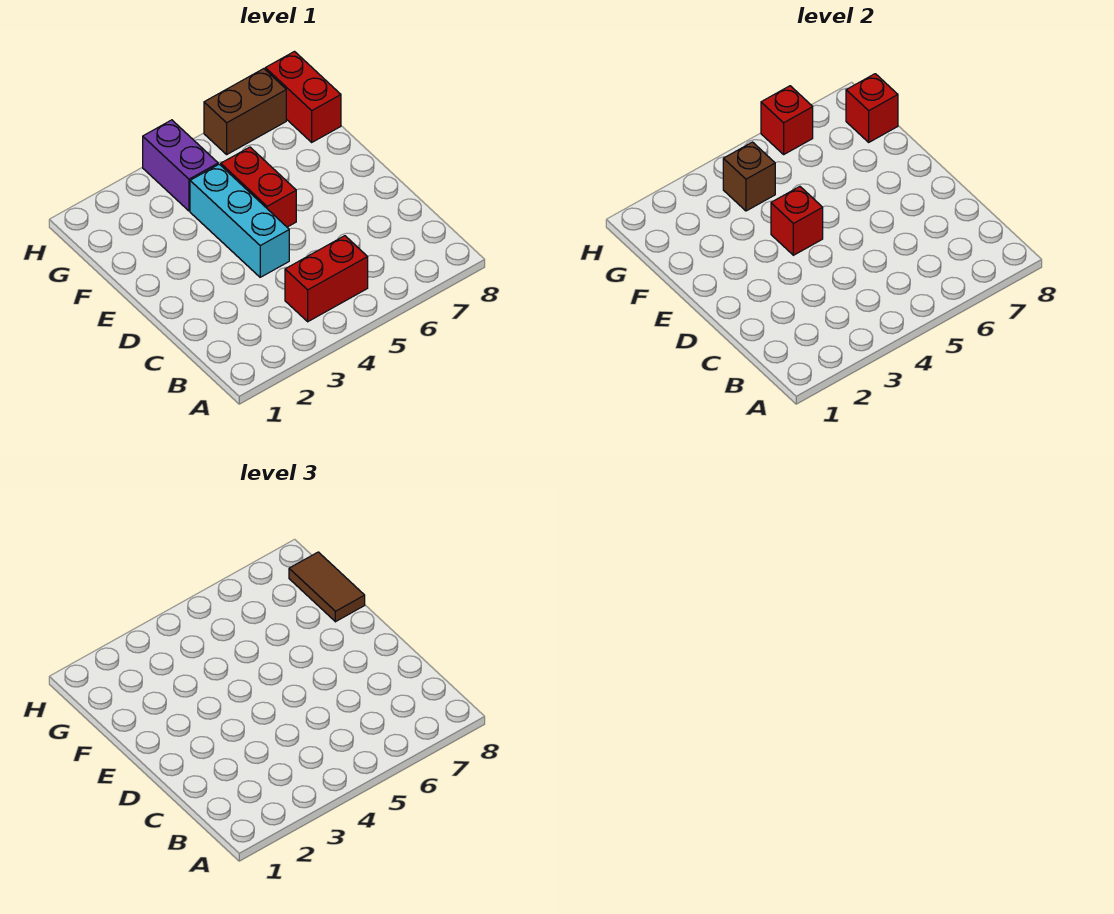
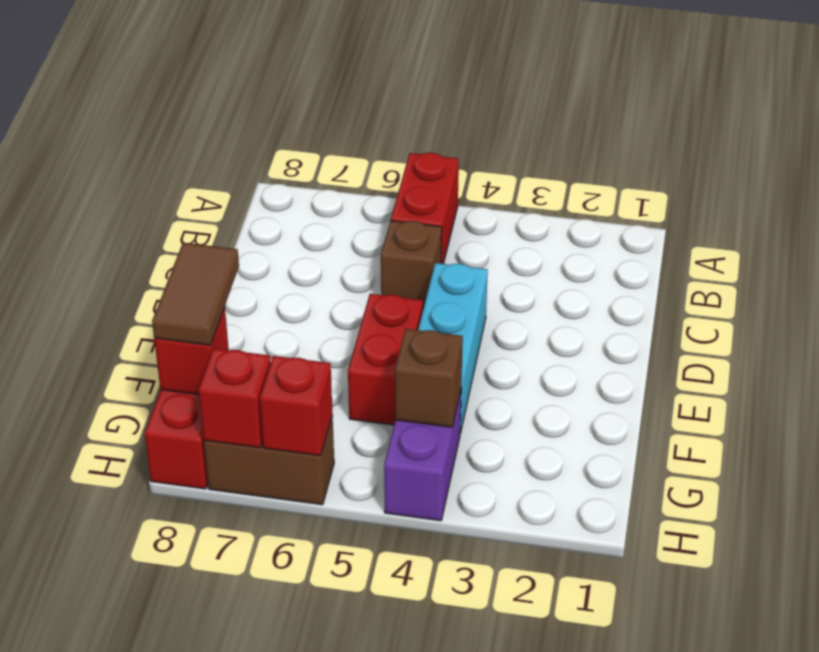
red 1x2 brick [285,236,368,322] -> red 1x2 brick turned to [391,153,459,264]
none -> brown 1x1 brick [381,221,442,308]
red 1x1 brick [771,187,823,255] -> red 1x1 brick moved to [198,348,271,448]

